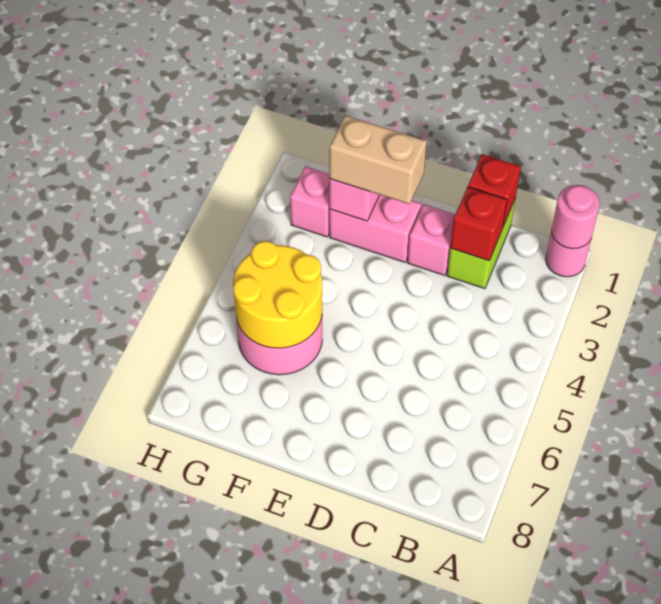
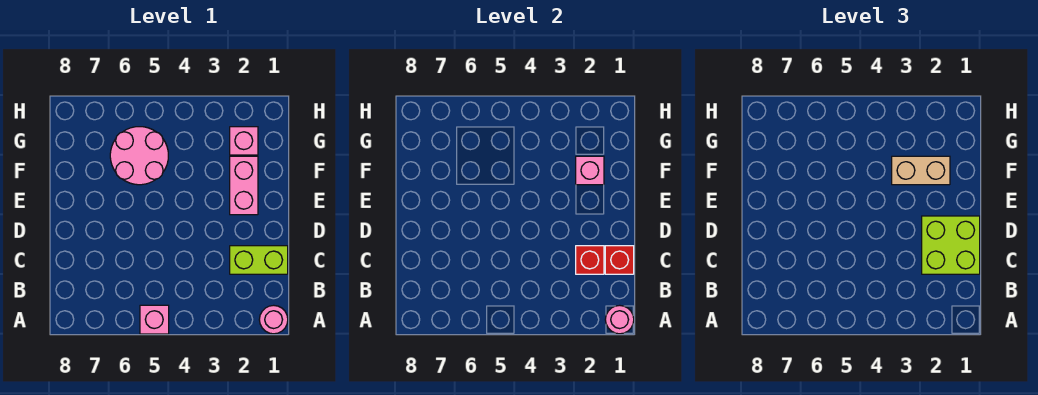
none -> lime 2x2 brick [922,216,980,274]
pink 1x1 brick [408,204,455,275] -> pink 1x1 brick moved to [140,305,169,334]
tan 1x2 brick [329,116,427,204] -> tan 1x2 brick turned to [892,156,950,185]
yellow 2x2 round brick [233,241,322,348] -> none

